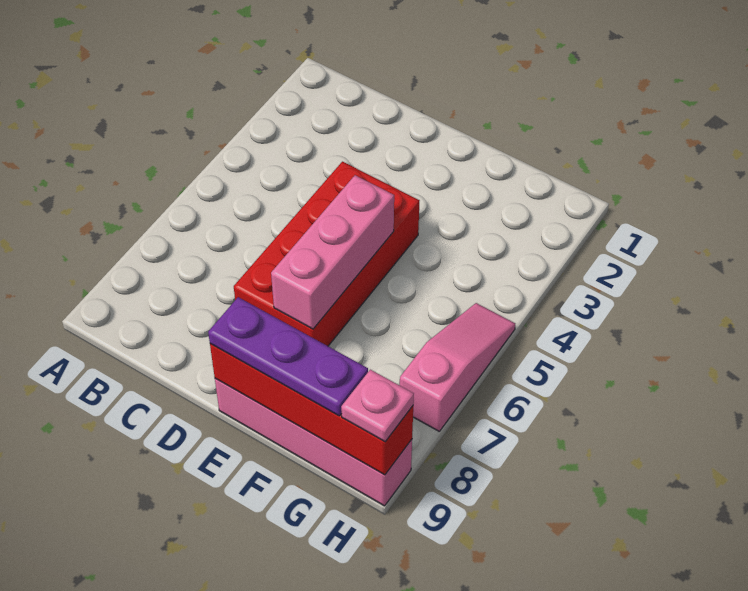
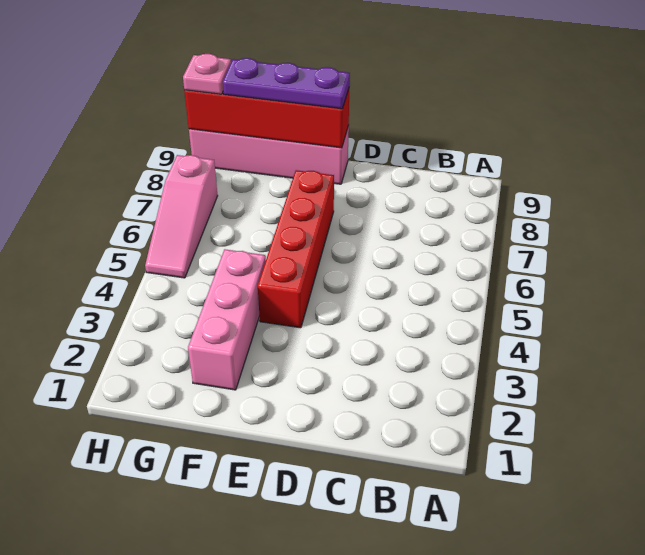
red 2x4 brick [234,162,419,346] -> red 1x4 brick [258,170,334,328]
pink 1x3 brick [271,175,394,329] -> pink 1x3 brick moved to [188,249,266,390]

